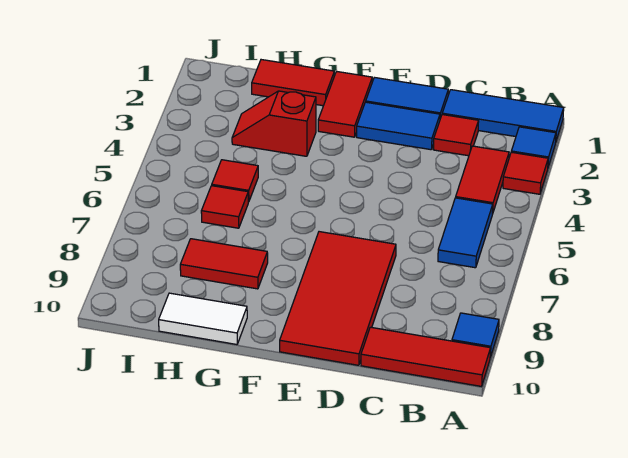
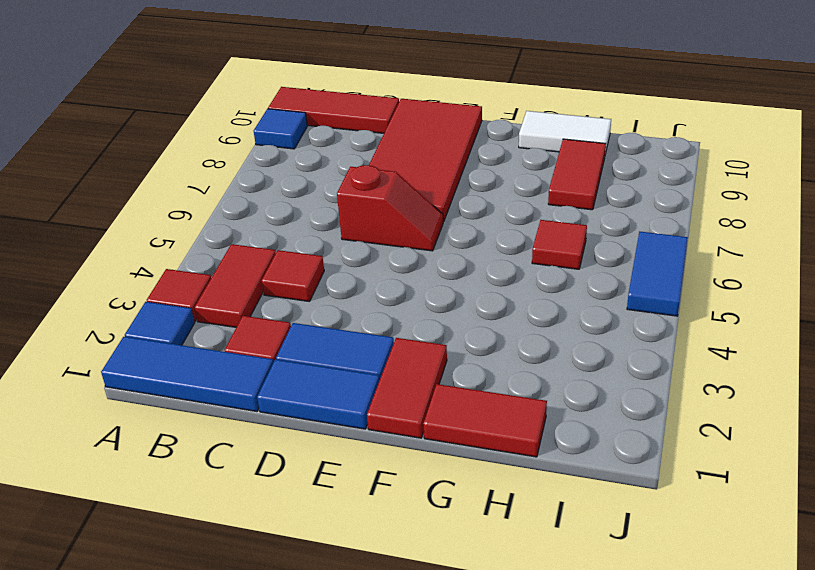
blue 1x2 tile [438,198,493,268] -> blue 1x2 tile moved to [627,232,688,316]
red 1x2 slope [232,91,316,156] -> red 1x2 slope moved to [337,165,443,251]
red 1x2 tile [180,239,268,289] -> red 1x2 tile turned to [548,139,606,210]
red 1x1 tile [212,160,258,202] -> red 1x1 tile moved to [262,250,324,302]

